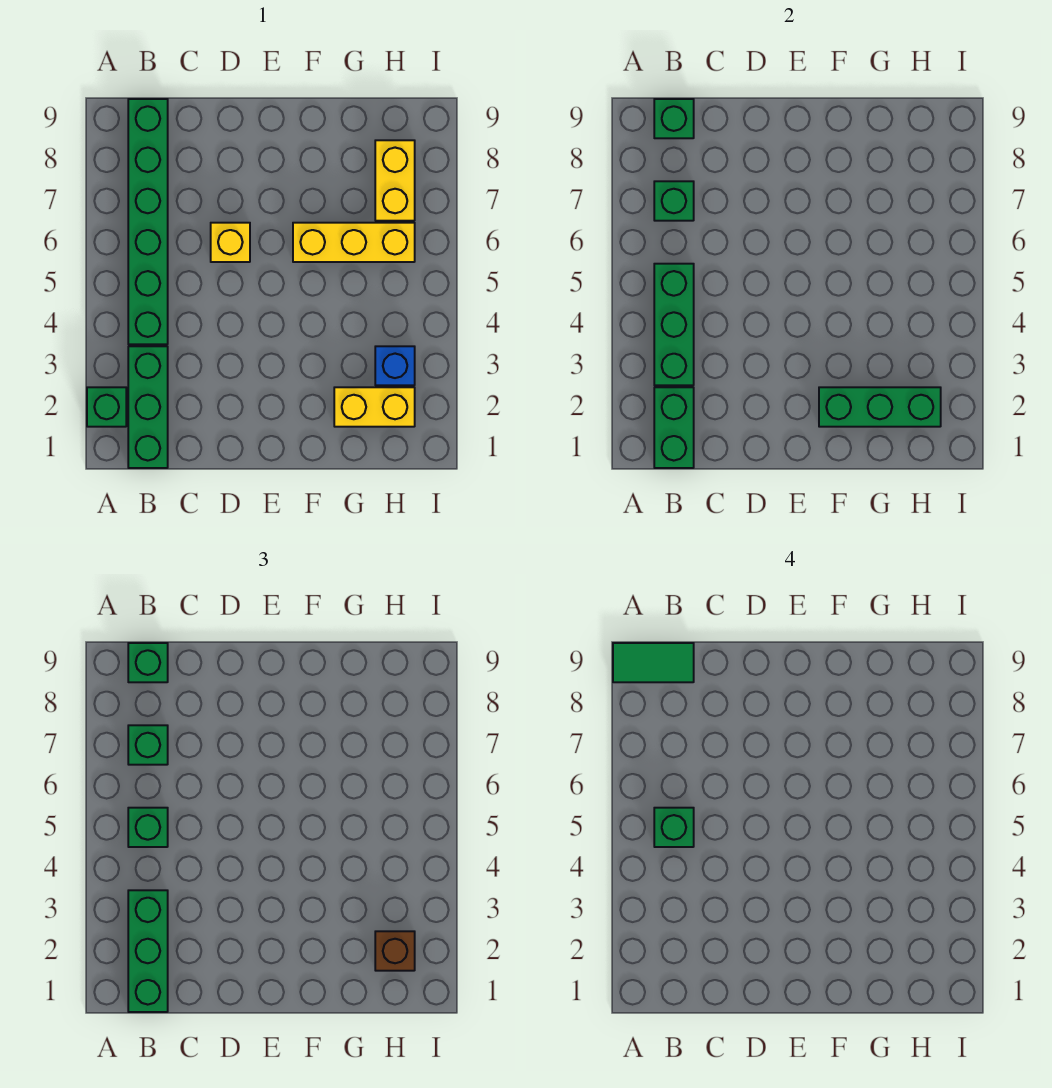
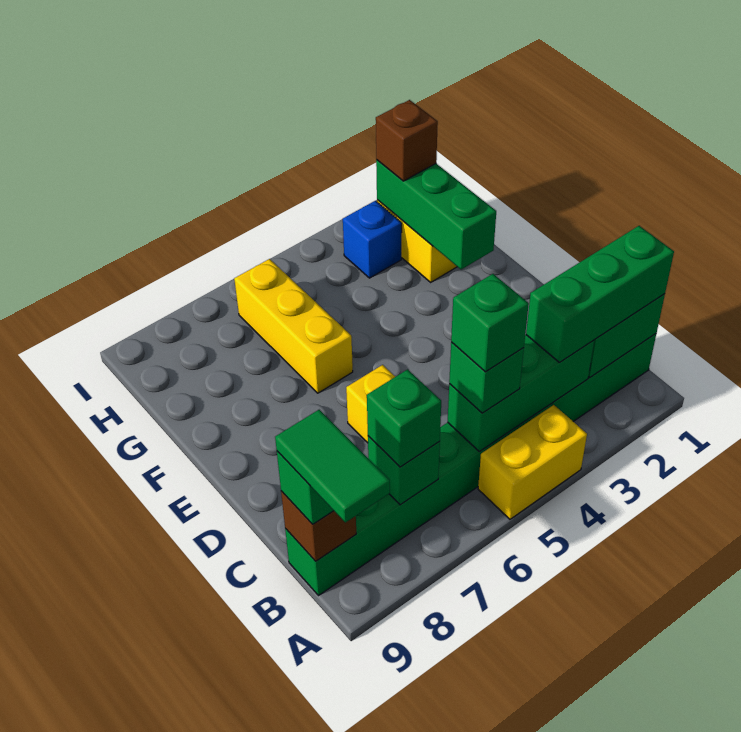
green 1x1 brick [87,387,126,427] -> none
green 1x1 brick [654,99,694,138] -> brown 1x1 brick [281,491,356,561]
yellow 1x2 brick [375,140,415,221] -> yellow 1x2 brick moved to [478,405,587,519]

